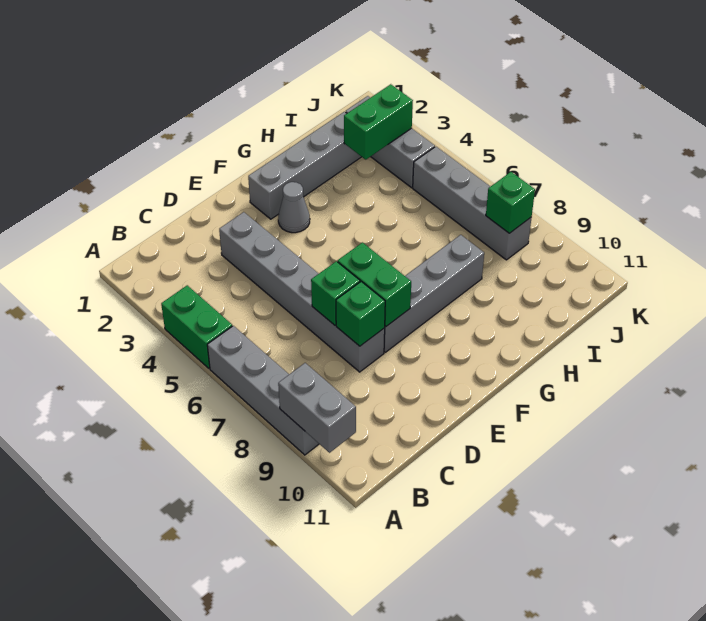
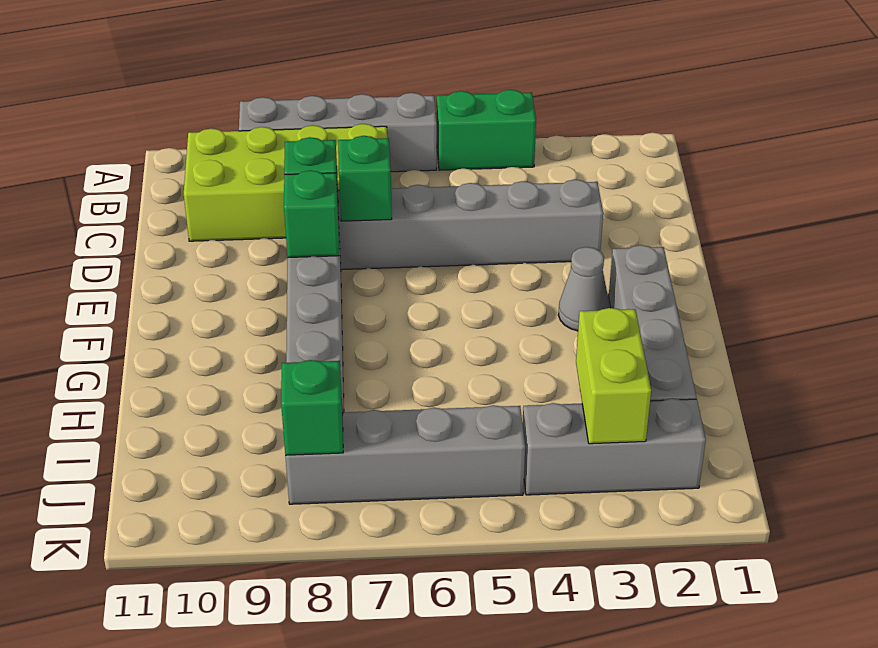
grey 1x2 brick [278,363,356,453] -> none
none -> lime 2x4 brick [184,124,387,241]
green 1x2 brick [338,243,411,326] -> green 1x1 brick [284,170,339,258]
green 1x2 brick [344,84,413,160] -> lime 1x2 brick [576,308,651,444]

